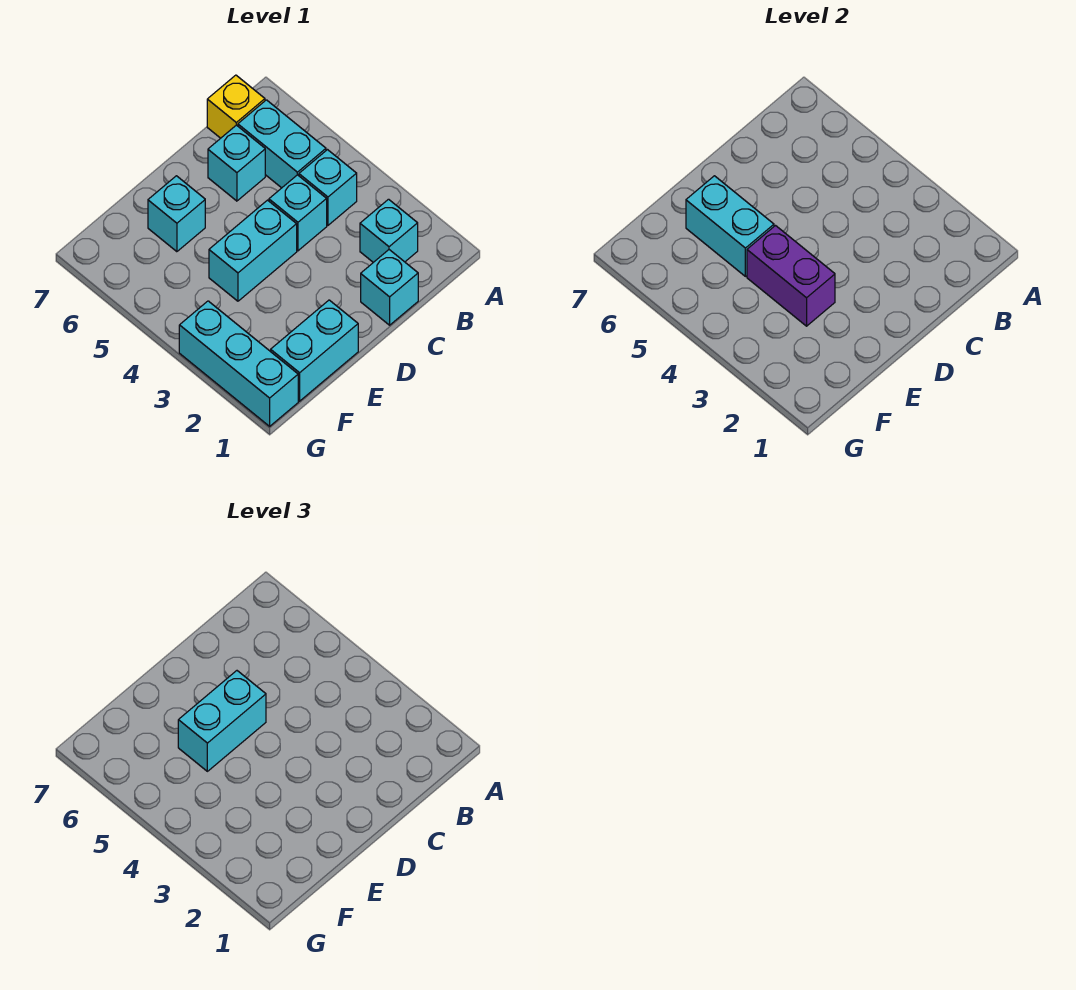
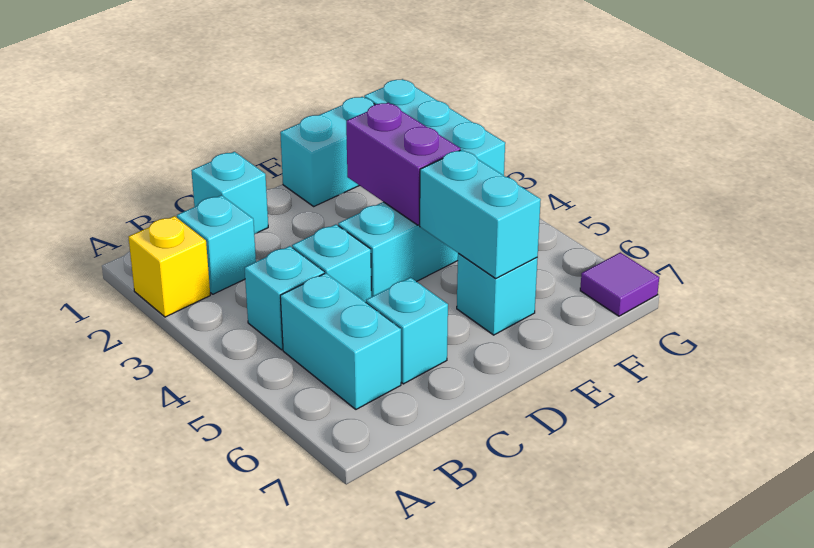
yellow 1x1 brick [207,75,265,138] -> yellow 1x1 brick moved to [129,216,210,317]
cyan 1x2 brick [178,671,266,771] -> none
none -> purple 1x1 tile [580,252,659,316]

